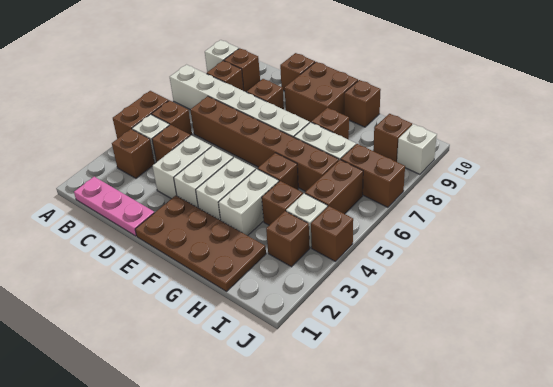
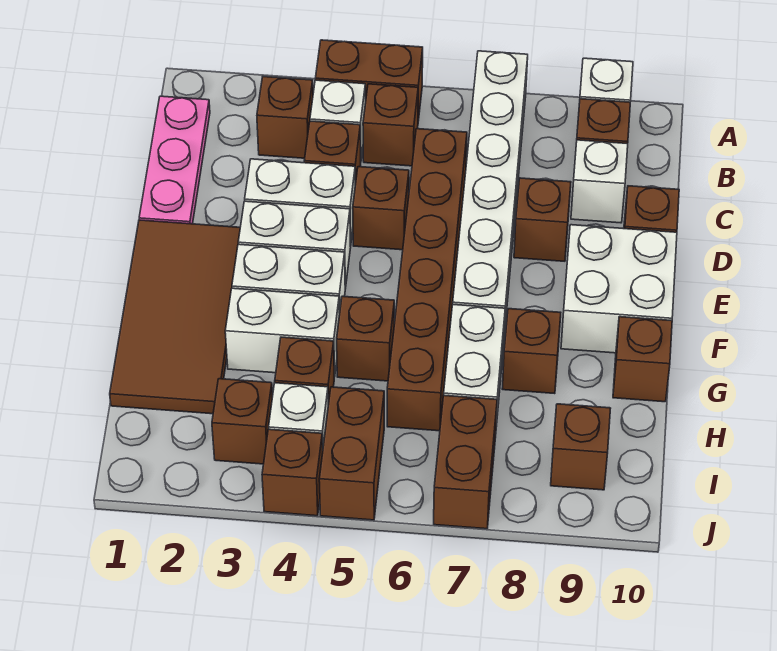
brown 1x1 brick [207,61,244,91] -> brown 1x1 brick moved to [353,167,409,250]
brown 2x4 plate [135,195,266,291] -> brown 2x4 tile [110,220,240,414]
brown 2x2 brick [285,62,358,122] -> white 2x2 brick [561,225,677,353]
brown 1x2 brick [305,160,363,214] -> brown 1x2 brick turned to [319,387,384,520]
white 1x1 brick [397,124,437,174] -> white 1x1 brick moved to [571,140,628,223]

